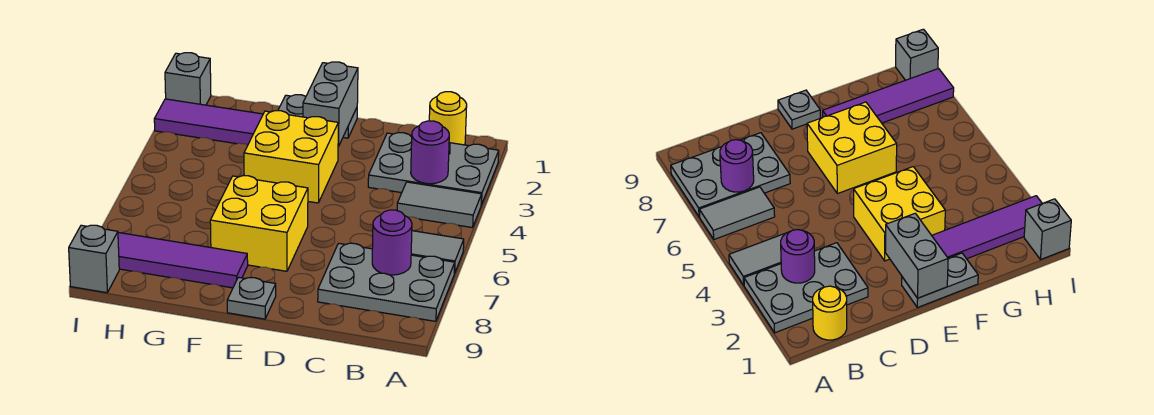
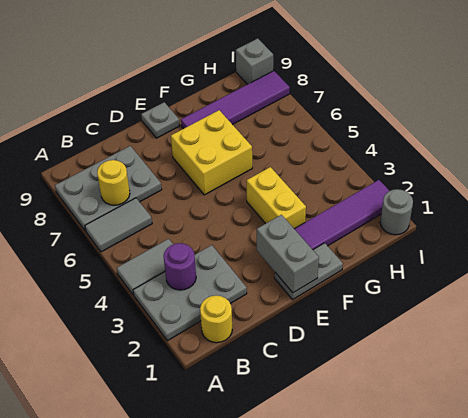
purple 1x1 round brick [372,210,412,275] -> yellow 1x1 round brick [97,160,130,205]
yellow 2x2 brick [244,111,338,203] -> yellow 1x2 brick [247,167,306,229]
grey 1x1 brick [165,53,211,105] -> grey 1x1 round brick [380,189,413,235]

